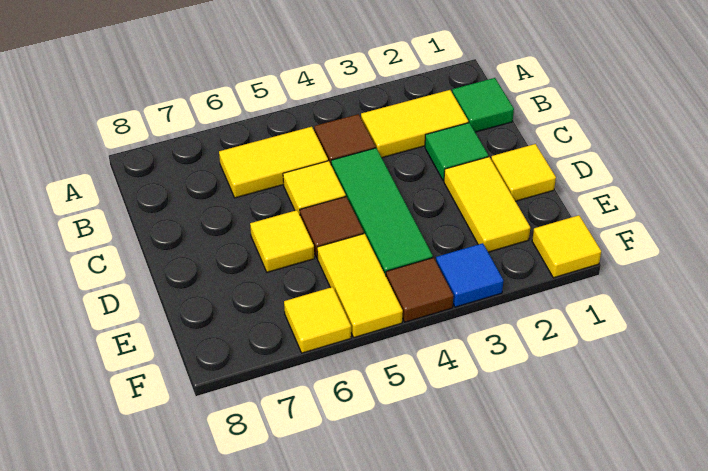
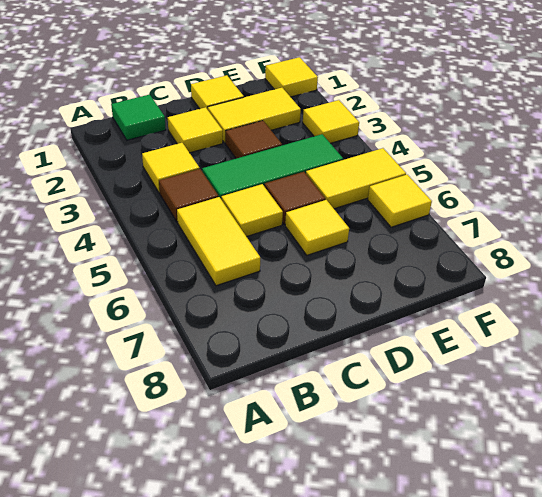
yellow 1x2 tile [361,90,468,158] -> yellow 1x1 tile [142,143,199,193]
green 1x1 tile [425,123,488,181] -> yellow 1x1 tile [168,107,223,153]
blue 1x1 tile [436,243,503,307] -> yellow 1x1 tile [303,100,359,143]
brown 1x1 tile [386,258,453,322] -> brown 1x1 tile moved to [225,121,282,158]

